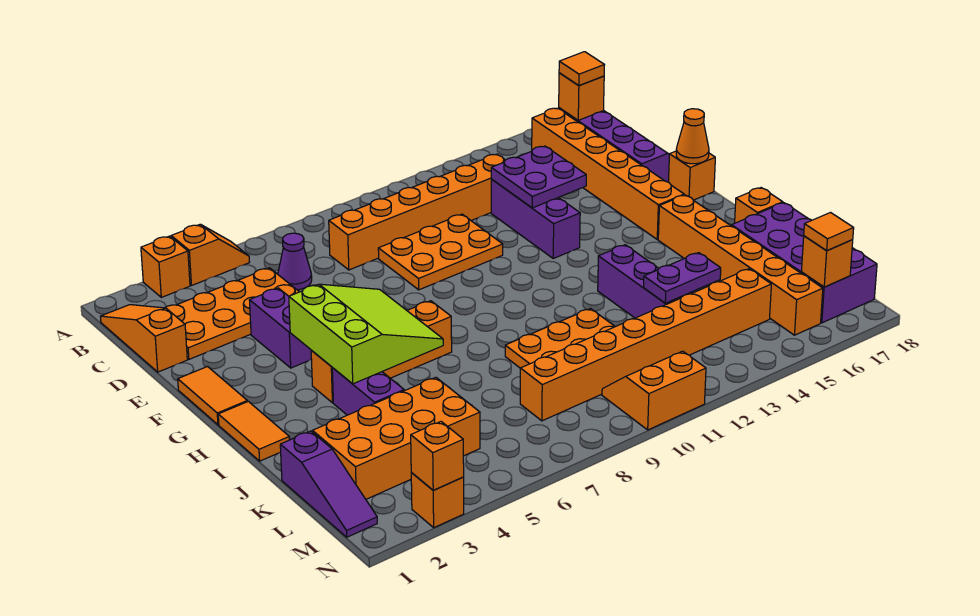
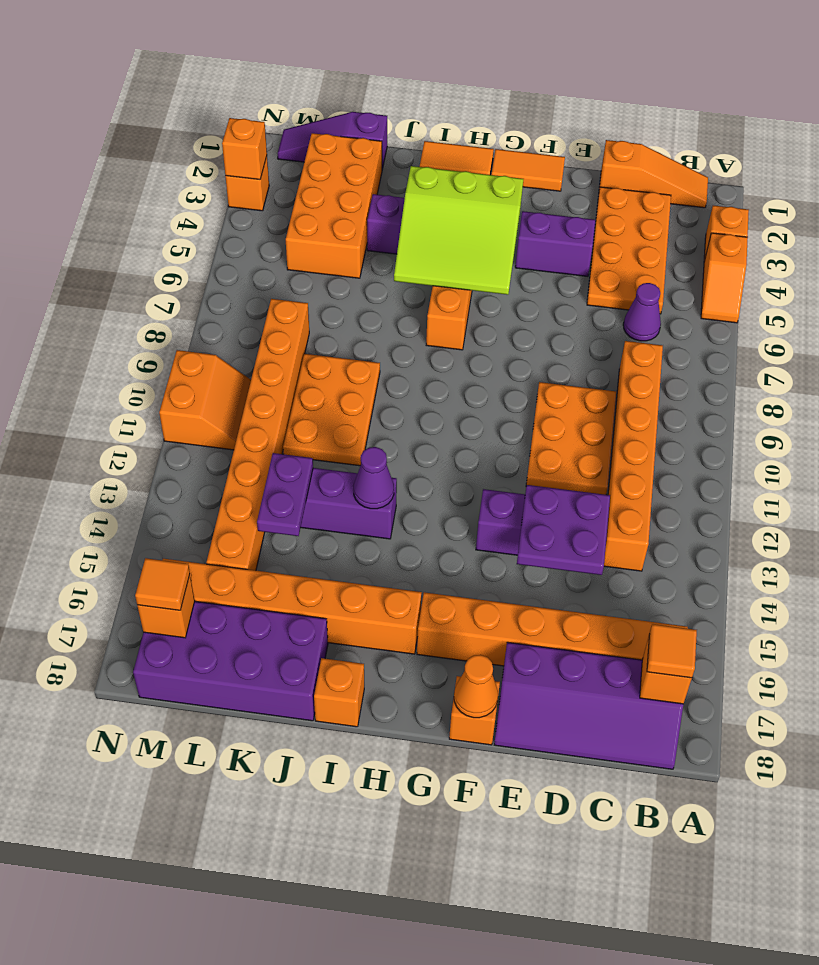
none -> purple 1x1 cone [354,447,394,509]

